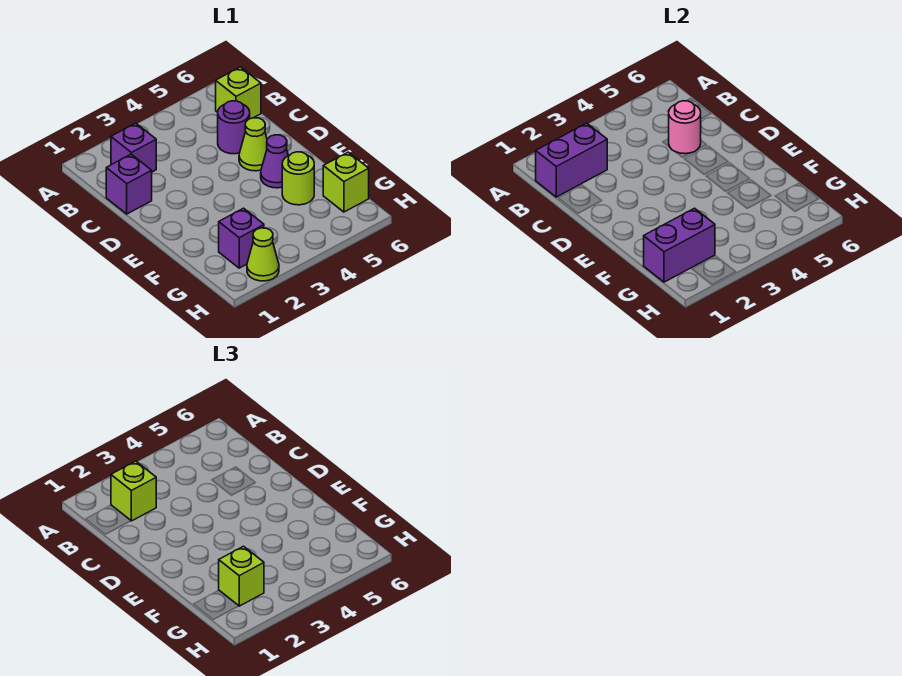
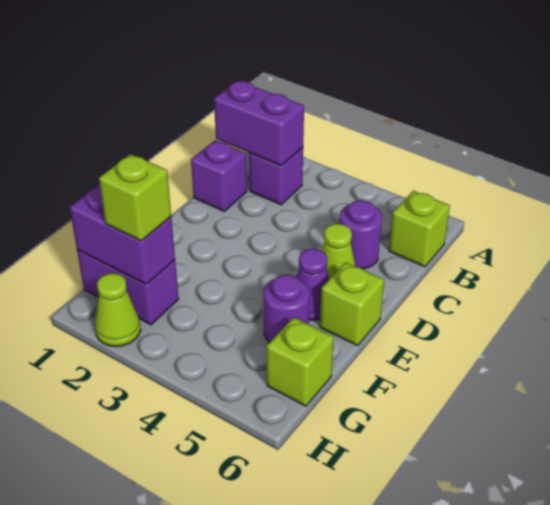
lime 1x1 brick [111,461,156,521] -> lime 1x1 brick moved to [320,262,384,346]
pink 1x1 round brick [669,101,701,154] -> none
lime 1x1 round brick [282,152,314,205] -> purple 1x1 round brick [264,275,309,343]
purple 1x1 brick [219,208,264,268] -> purple 1x2 brick [77,250,179,325]

